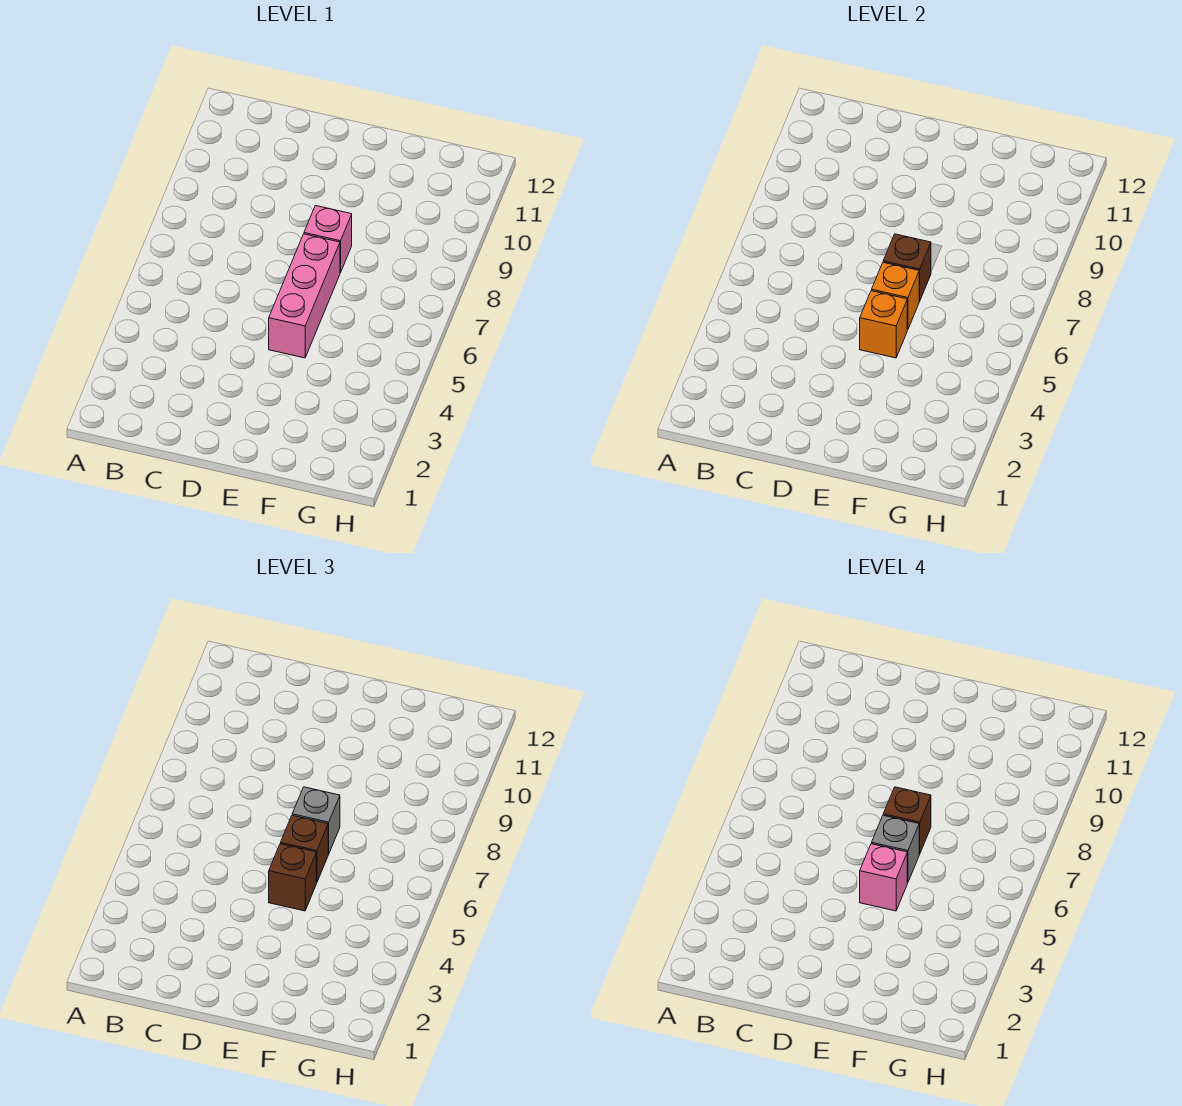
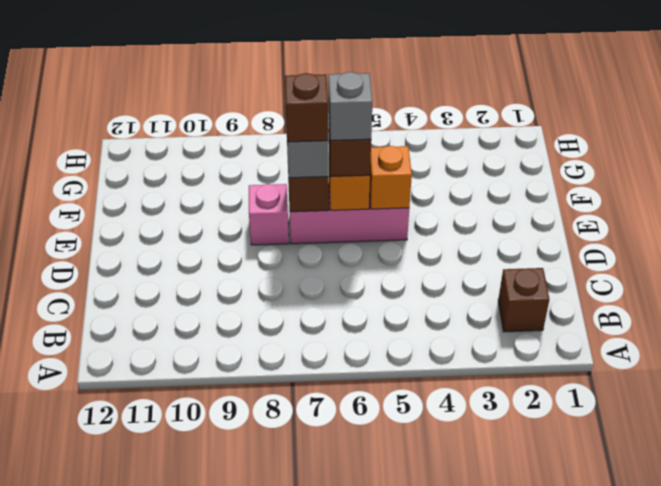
brown 1x1 brick [269,844,316,911] -> brown 1x1 brick moved to [498,268,549,332]
pink 1x1 brick [860,844,907,911] -> none

